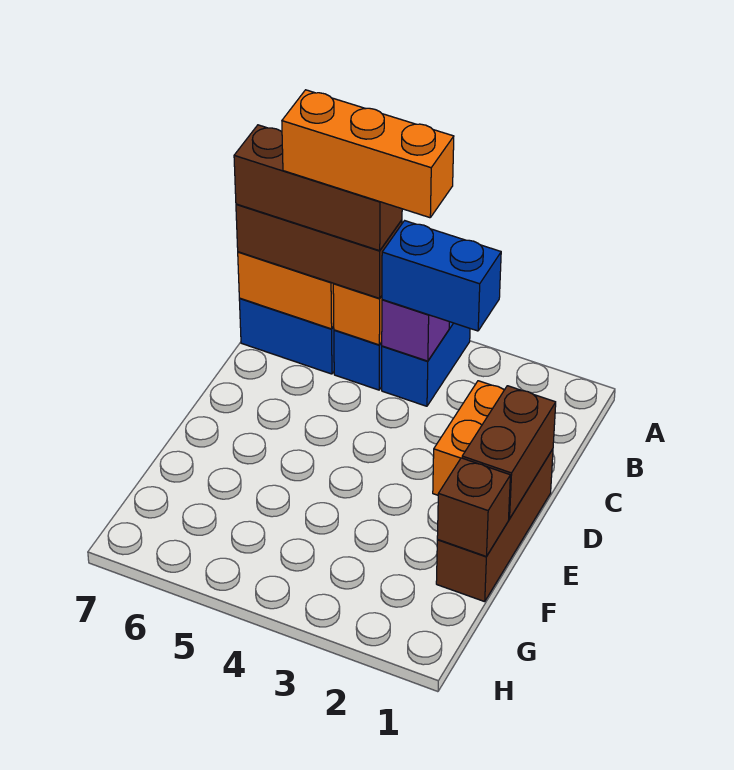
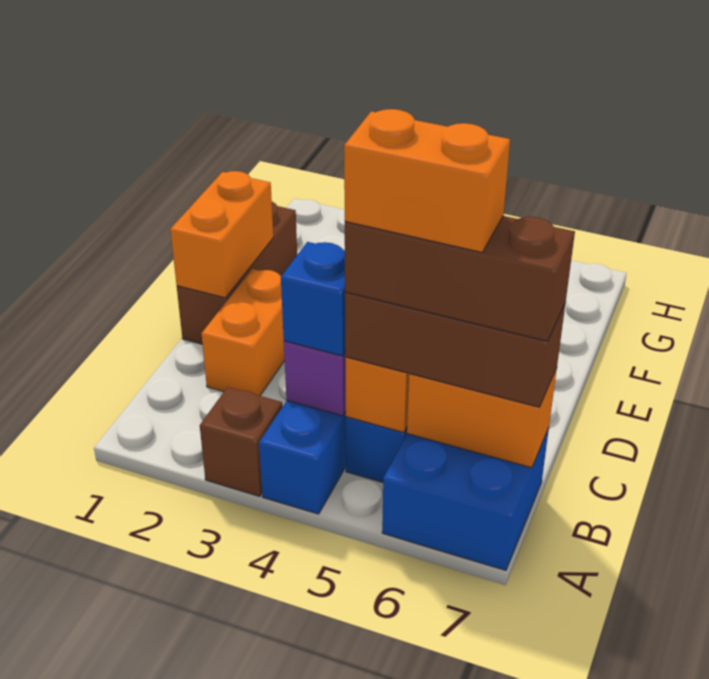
blue 1x2 brick [382,221,501,331] -> blue 1x1 brick [281,242,345,356]
orange 1x3 brick [282,90,454,218] -> orange 1x2 brick [344,109,510,252]
brown 1x2 brick [462,386,556,519] -> orange 1x2 brick [170,171,273,298]
brown 1x1 brick [437,458,510,556] -> brown 1x1 brick moved to [200,387,283,496]

